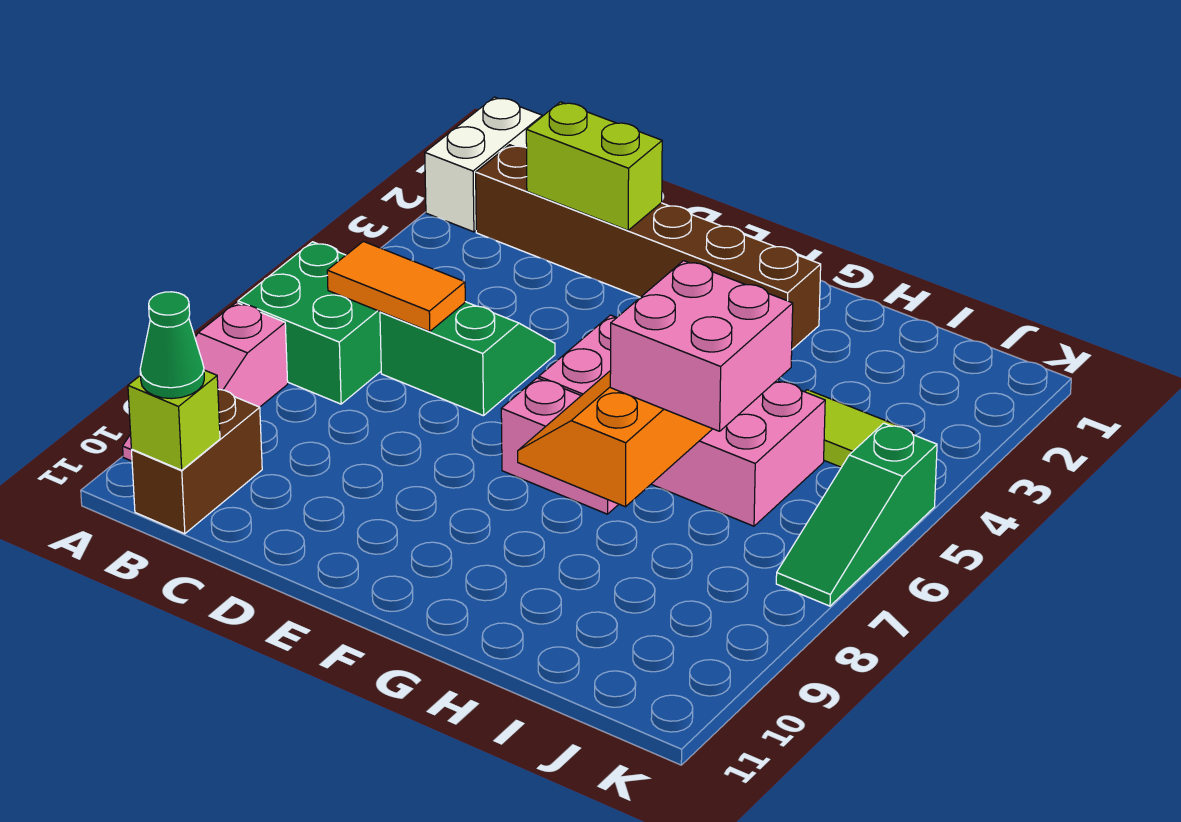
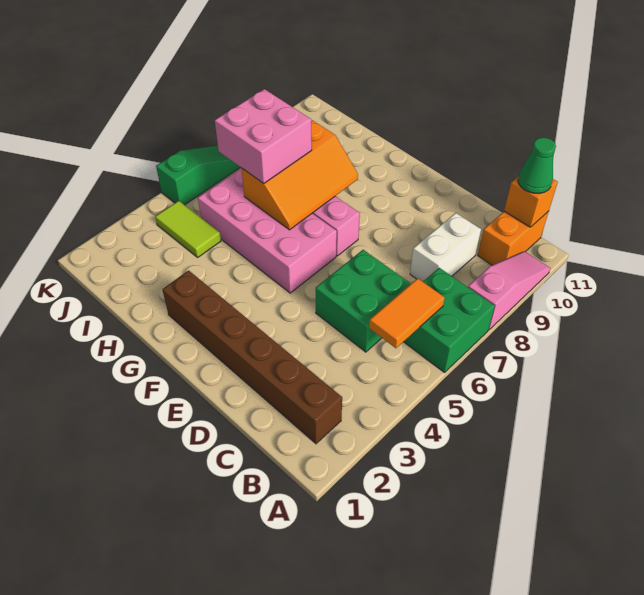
white 1x2 brick [425,97,542,232] -> white 1x2 brick moved to [410,213,481,282]
orange 1x2 tile [327,241,465,332] -> orange 1x2 tile turned to [369,278,445,348]
brown 1x2 brick [132,389,262,534] -> orange 1x2 brick [478,211,549,265]
lime 1x1 brick [128,370,220,470] -> orange 1x1 brick [504,176,558,227]
lime 1x2 brick [526,102,662,230] -> none
green 2x2 slope [380,302,555,416] -> green 2x2 brick [316,250,411,352]

